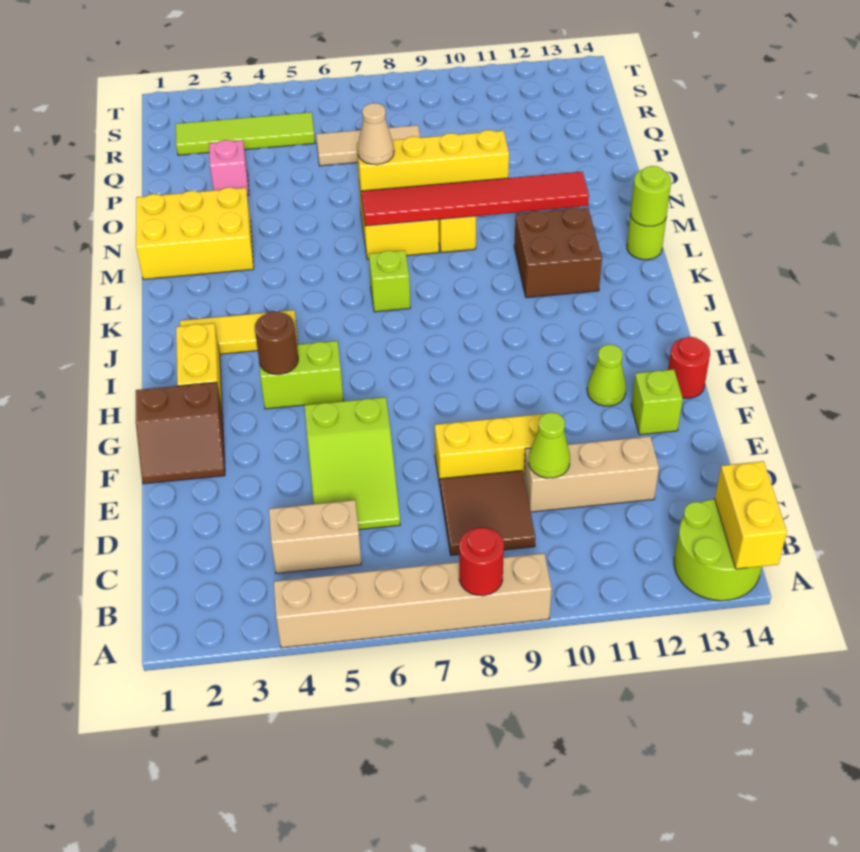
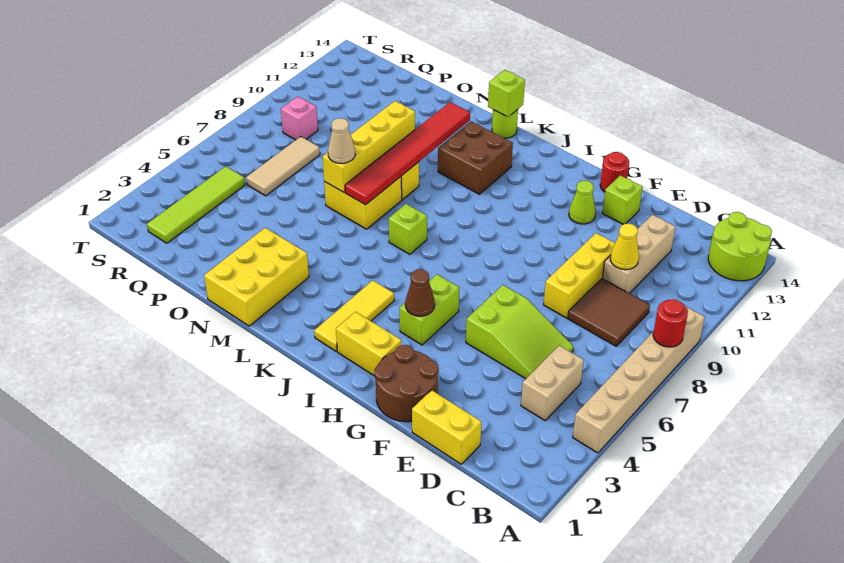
yellow 1x2 brick [715,461,787,569] -> yellow 1x2 brick moved to [412,390,481,464]
lime 1x1 cone [529,413,570,478] -> yellow 1x1 cone [610,224,639,270]
brown 2x2 slope [136,382,225,484] -> brown 2x2 round brick [375,345,439,422]
brown 1x1 round brick [255,311,298,374] -> brown 1x1 cone [405,269,435,316]
lime 1x1 round brick [631,166,671,226] -> lime 1x1 brick [488,70,525,117]
pink 1x1 brick [209,140,249,196] -> pink 1x1 brick moved to [281,96,318,140]

